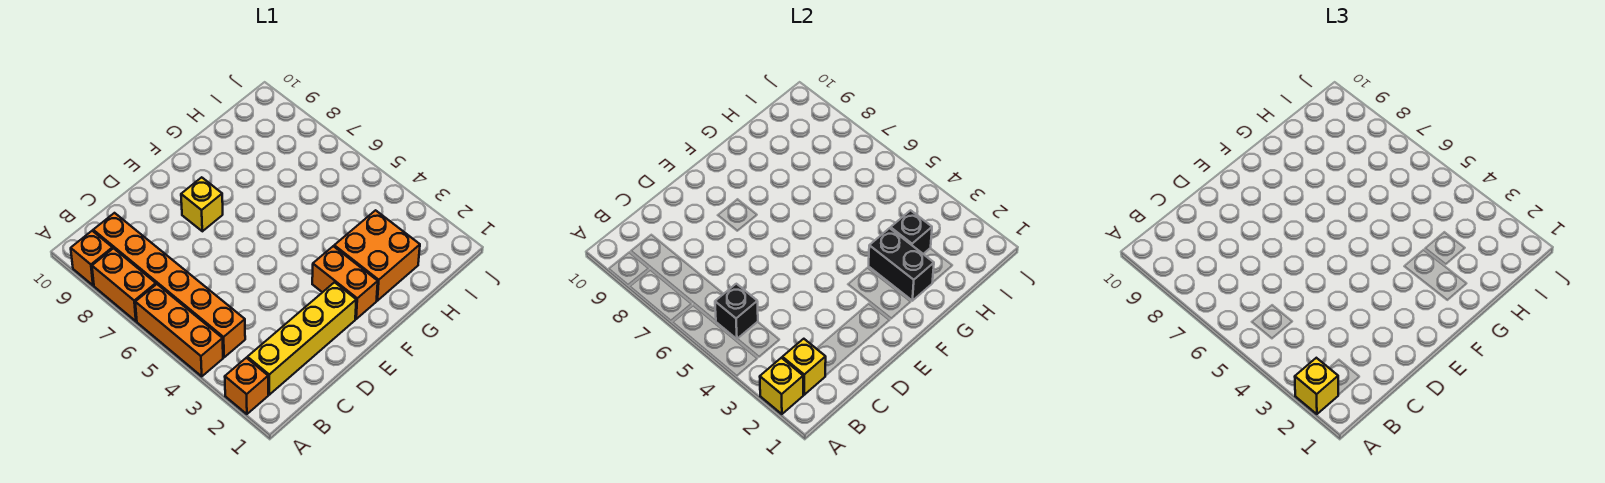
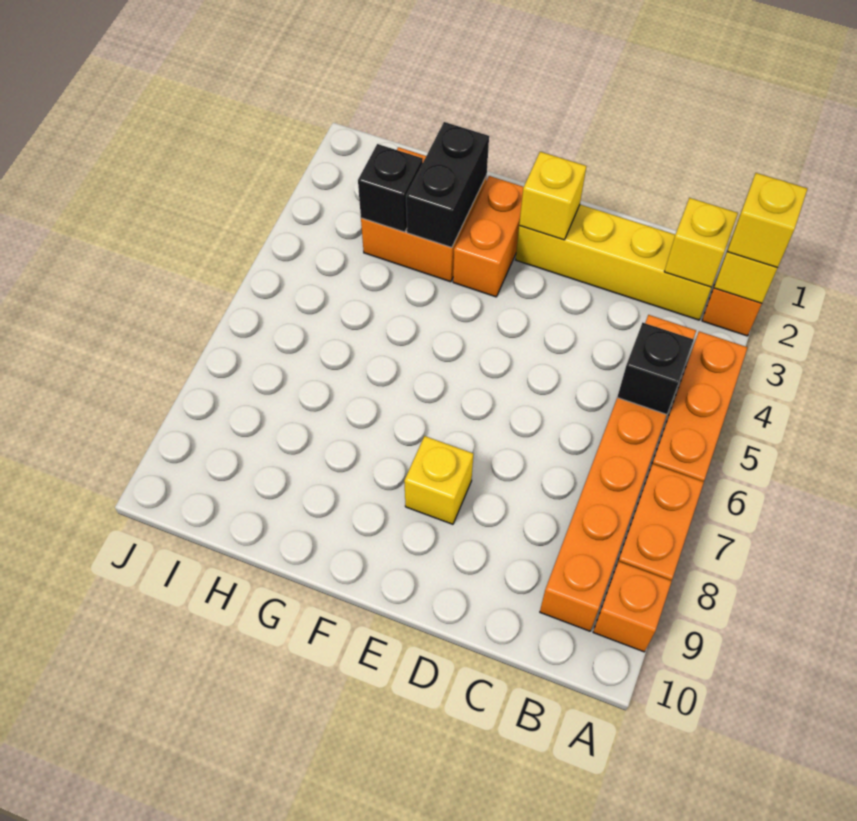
none -> yellow 1x1 brick [519,152,586,240]

